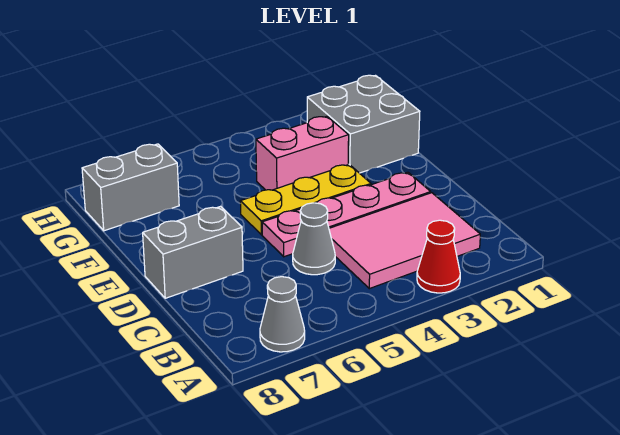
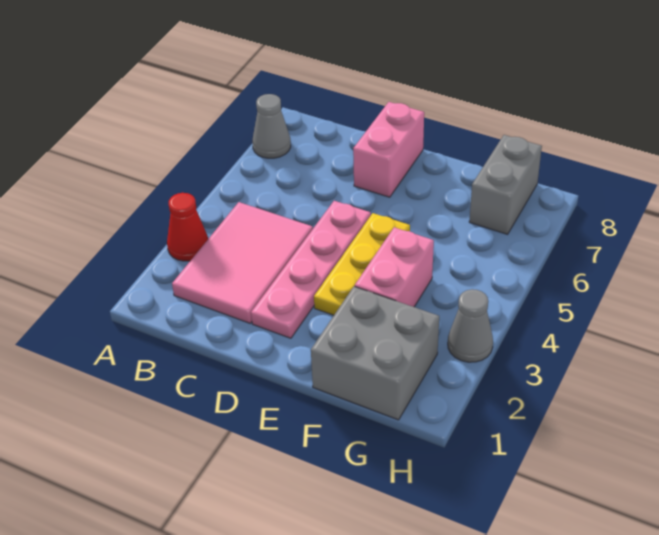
grey 1x1 cone [293,203,335,275] -> grey 1x1 cone moved to [448,289,493,362]
grey 1x2 brick [143,206,243,298] -> pink 1x2 brick [353,102,424,197]

